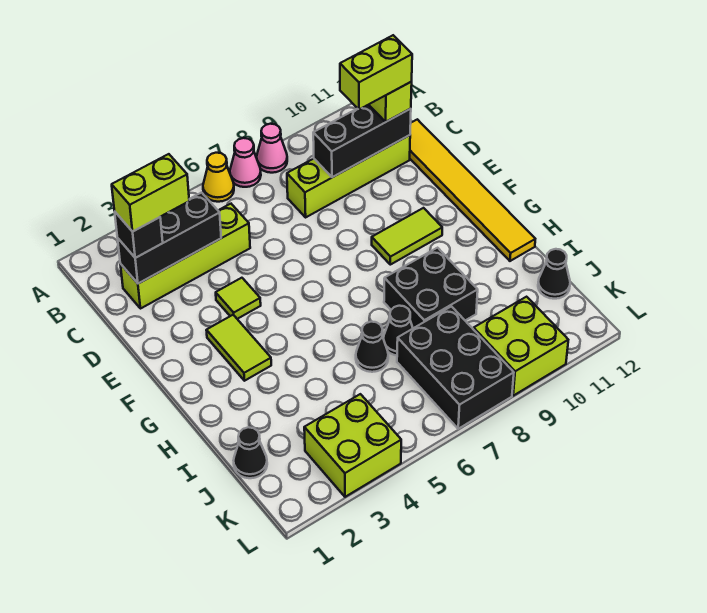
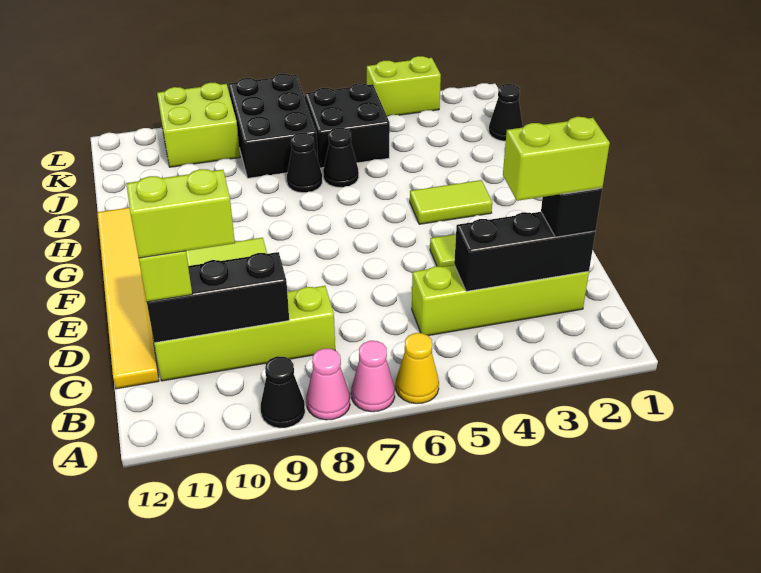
lime 1x2 tile [206,315,271,381] -> lime 1x2 tile turned to [410,180,492,224]
black 2x2 brick [384,248,478,328] -> black 2x2 brick moved to [305,83,390,168]
black 1x1 cone [538,249,570,299] -> black 1x1 cone moved to [261,356,305,428]
lime 2x2 brick [304,394,401,497] -> lime 1x2 brick [367,56,441,116]

